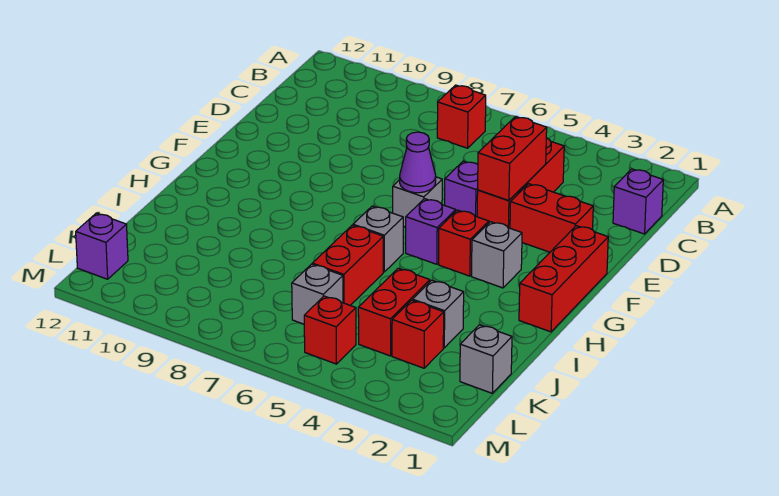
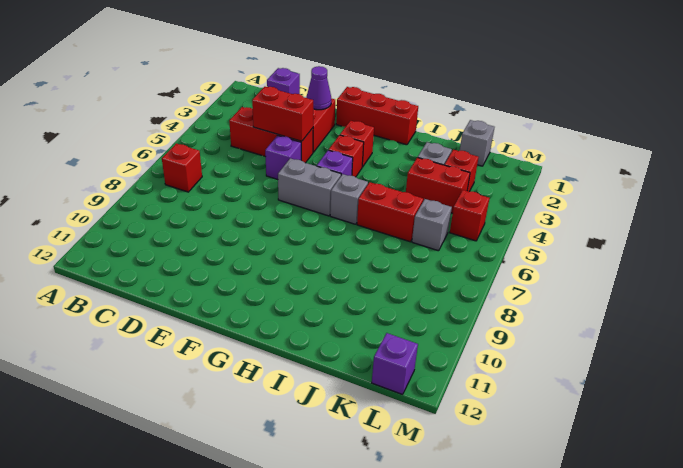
grey 1x1 brick [393,177,442,227] -> grey 1x2 brick [278,158,341,216]
purple 1x1 cone [400,132,436,193] -> purple 1x1 cone moved to [306,66,331,110]
grey 1x1 brick [472,222,522,288] -> red 1x1 brick [340,121,374,167]

